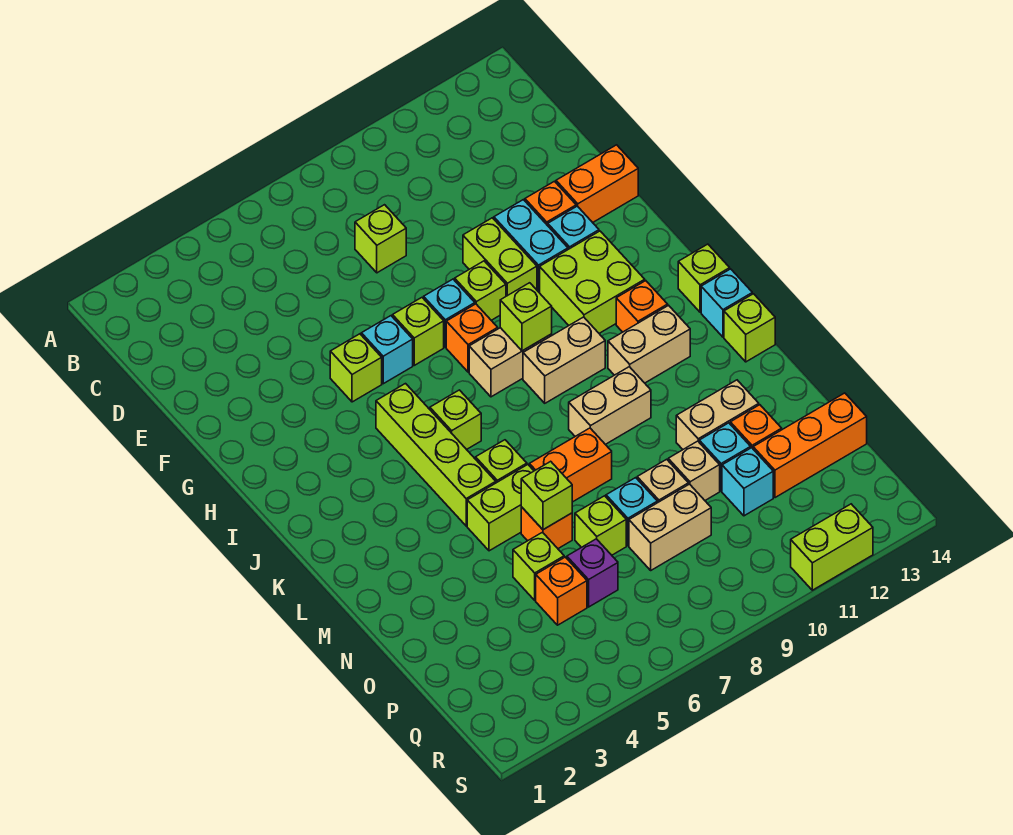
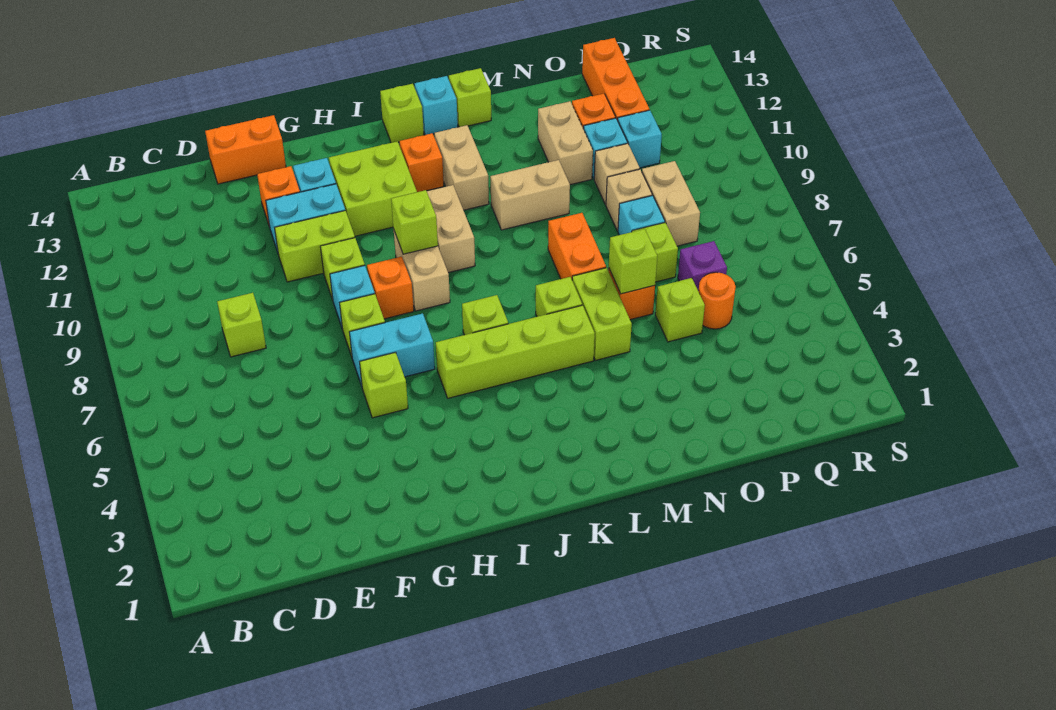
orange 1x2 brick [556,145,638,223] -> orange 1x2 brick turned to [205,115,286,184]
cyan 1x1 brick [361,316,413,384] -> cyan 1x2 brick [349,313,435,386]
tan 1x2 brick [569,367,651,444] -> tan 1x2 brick turned to [490,160,570,230]
orange 1x1 brick [536,557,587,625] -> orange 1x1 round brick [698,272,736,329]
lime 1x2 brick [791,504,873,590] -> none

